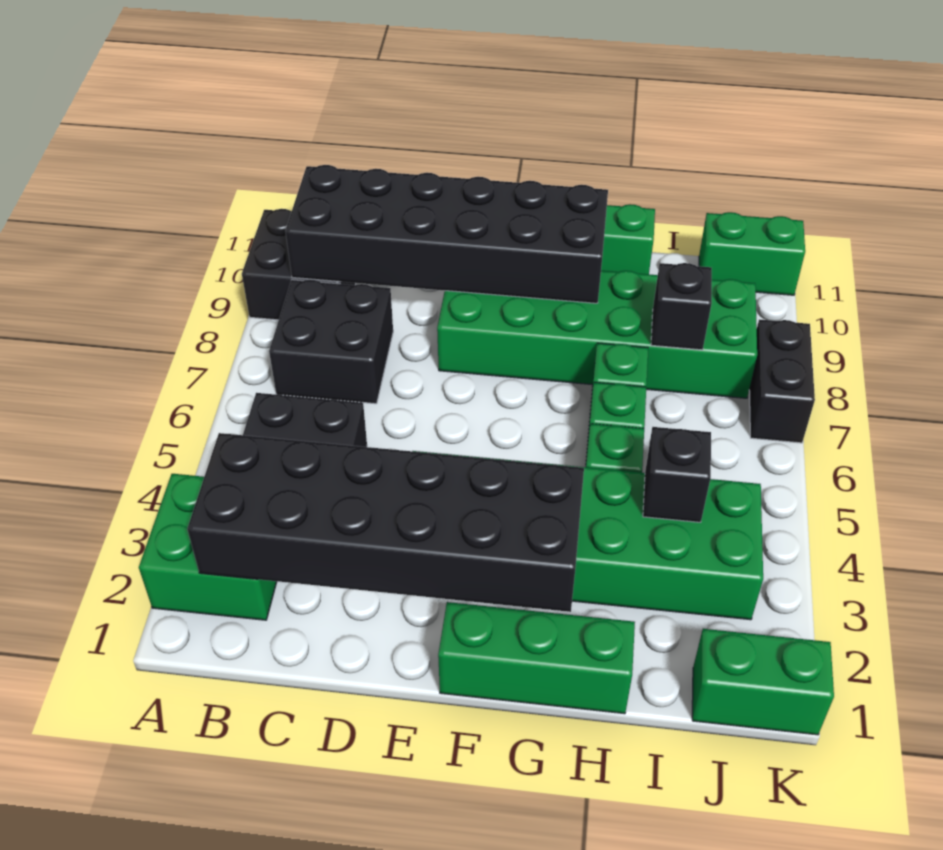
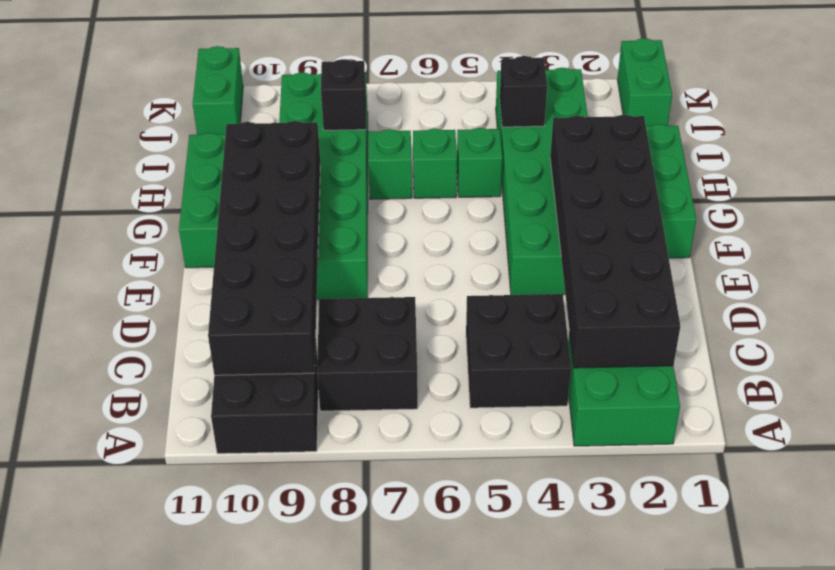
black 1x2 brick [749,319,815,443] -> none

